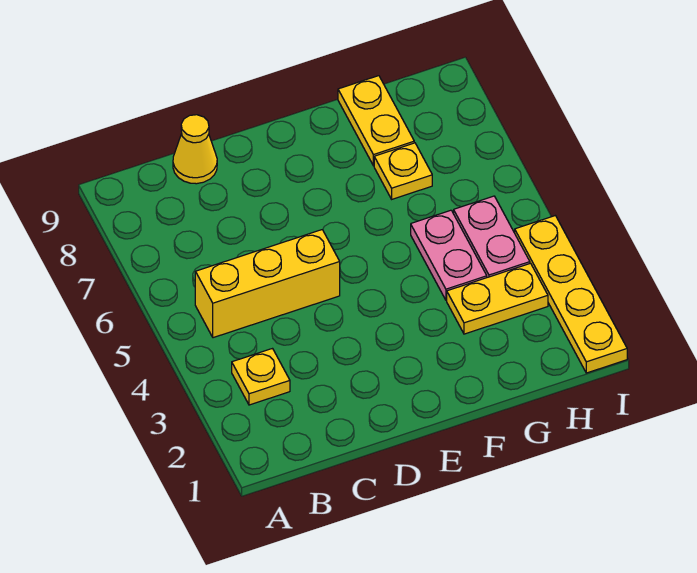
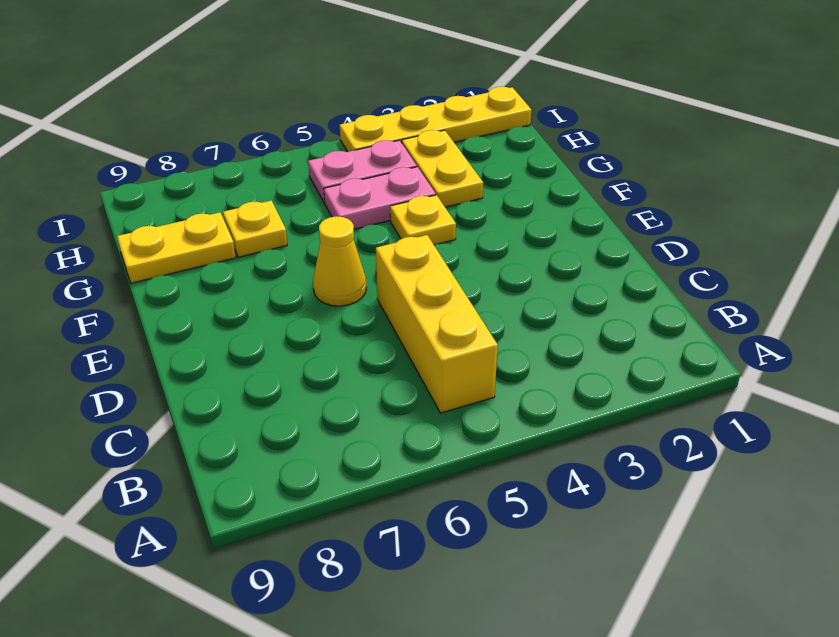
yellow 1x1 plate [232,349,290,405] -> yellow 1x1 plate moved to [390,195,456,245]
yellow 1x1 cone [173,115,217,184] -> yellow 1x1 cone moved to [313,216,366,306]

